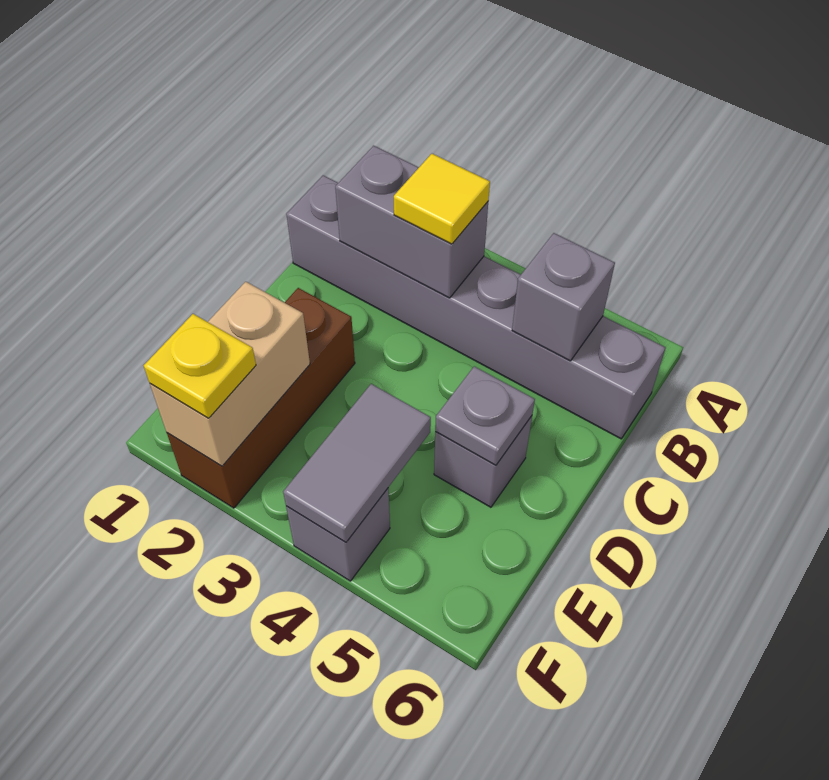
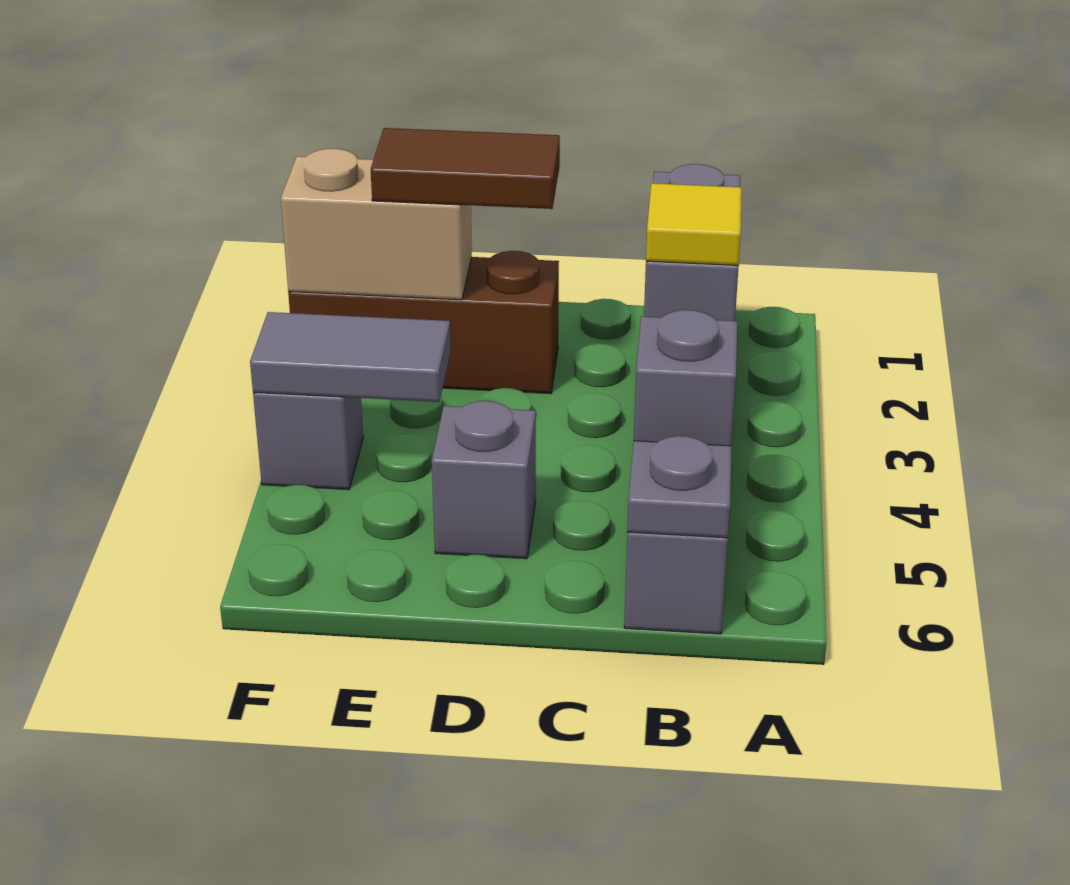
none -> brown 1x2 tile [371,128,560,209]
grey 1x1 plate [435,366,535,465] -> grey 1x1 plate moved to [627,436,732,538]
yellow 1x1 plate [144,314,256,418] -> none

